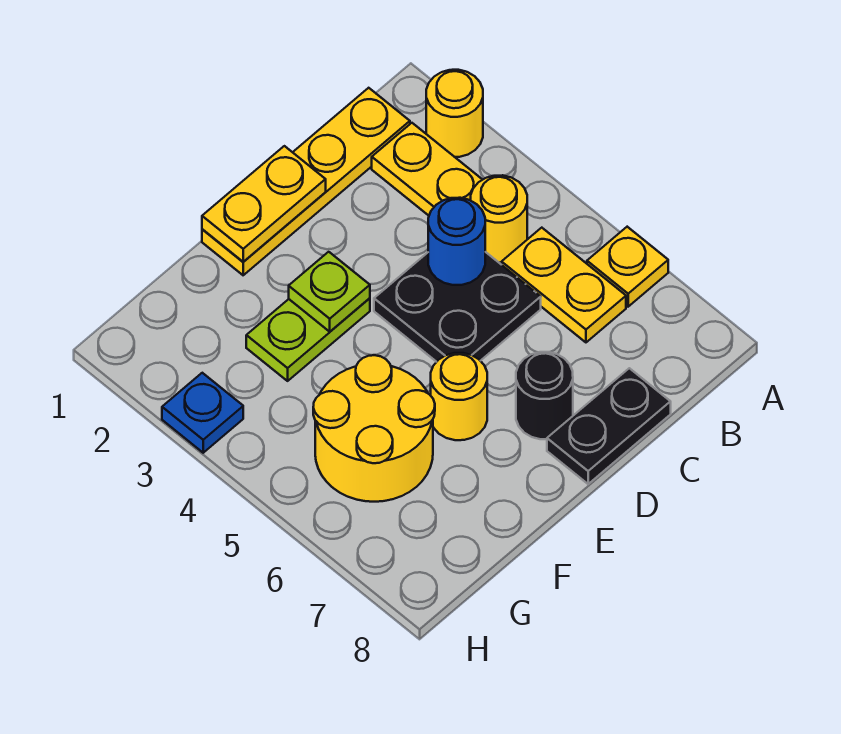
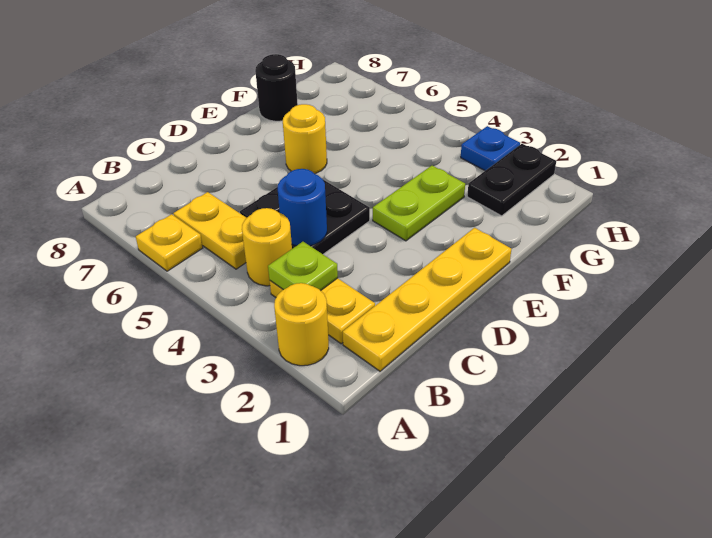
black 1x2 plate [547,368,671,484] -> black 1x2 plate moved to [467,144,556,216]
yellow 1x2 plate [202,146,326,262] -> none
black 1x1 round brick [516,352,573,439] -> black 1x1 round brick moved to [255,54,298,121]
lime 1x1 plate [289,252,370,332] -> lime 1x1 plate moved to [268,242,338,291]
yellow 2x2 round brick [313,355,435,502] -> none

